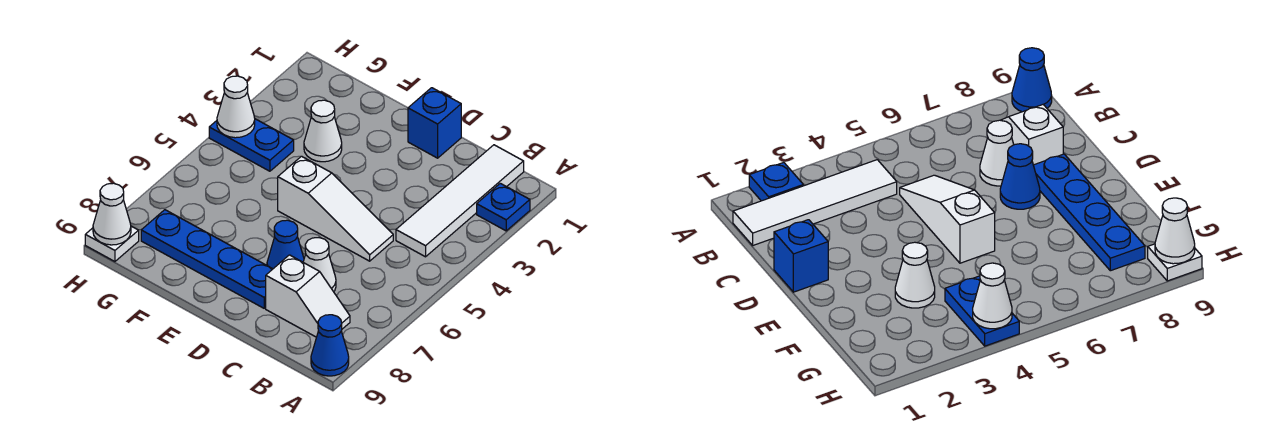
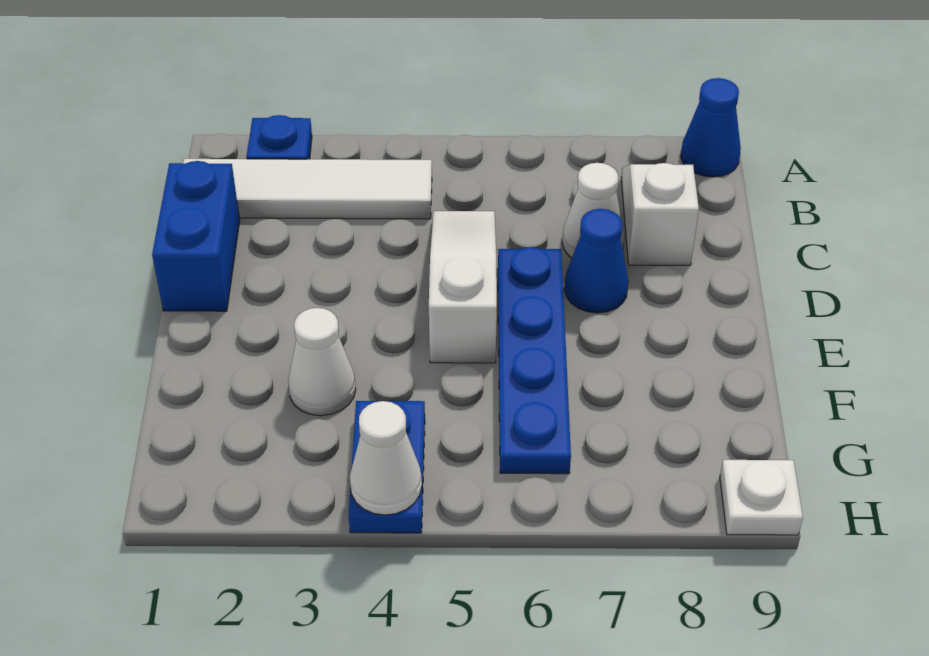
blue 1x1 brick [408,88,461,158] -> blue 1x2 brick [152,161,240,311]
blue 1x4 plate [141,210,272,308] -> blue 1x4 plate moved to [498,247,571,474]
white 1x1 cone [93,183,131,245] -> none

